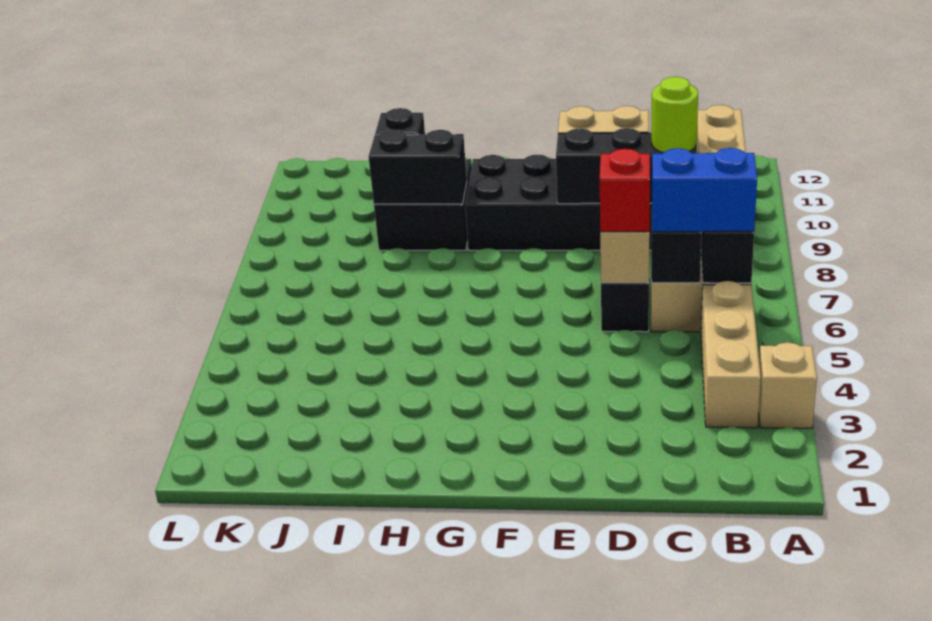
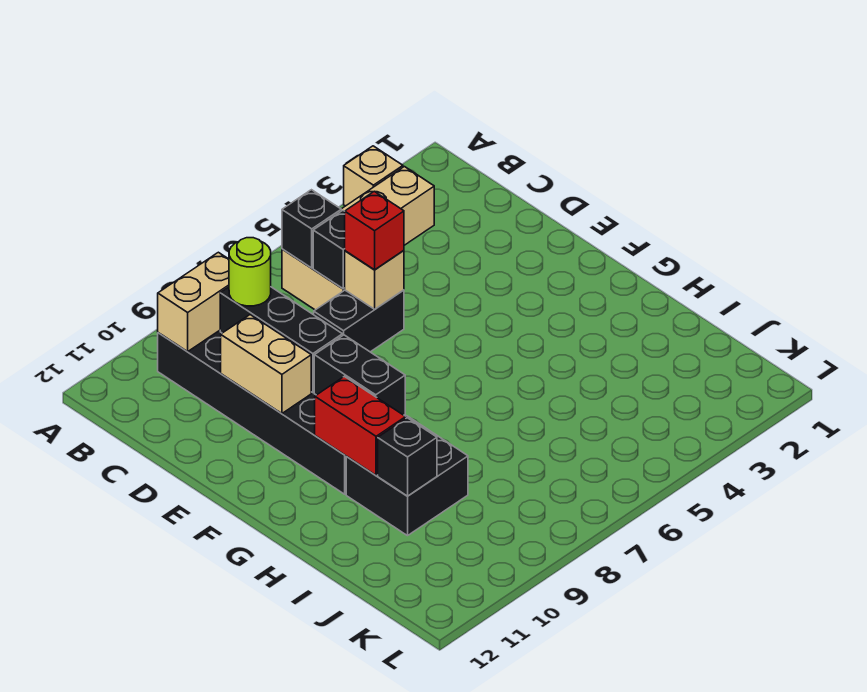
blue 1x2 brick [652,148,757,232] -> none
none -> red 1x2 brick [315,376,406,475]
black 1x2 brick [369,130,467,204] -> black 1x2 brick moved to [314,335,405,415]

